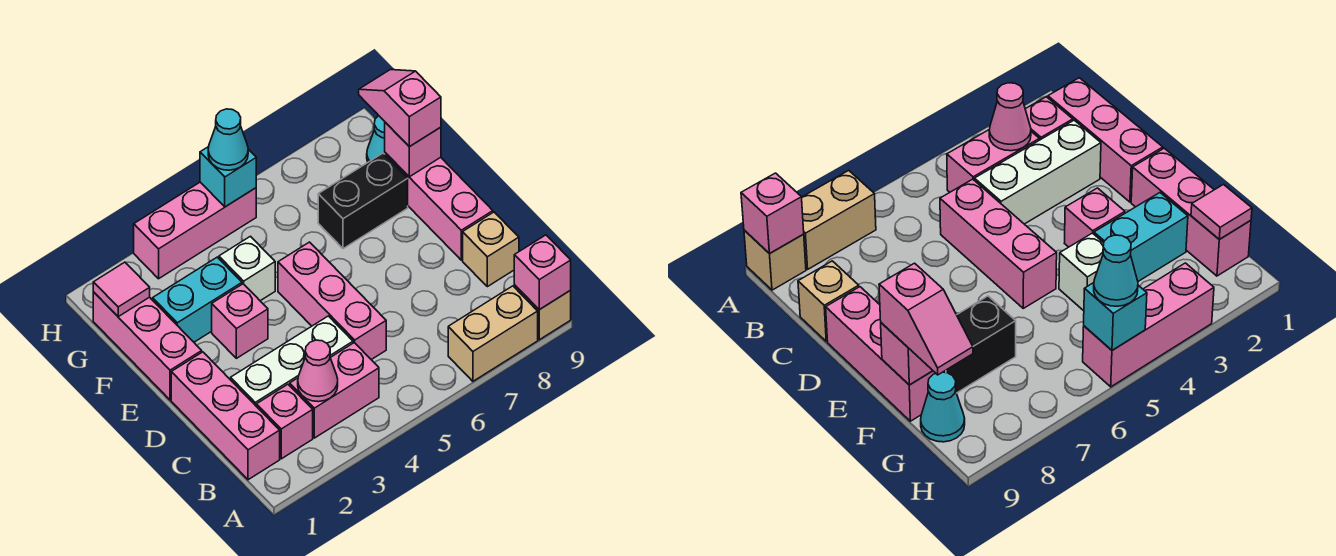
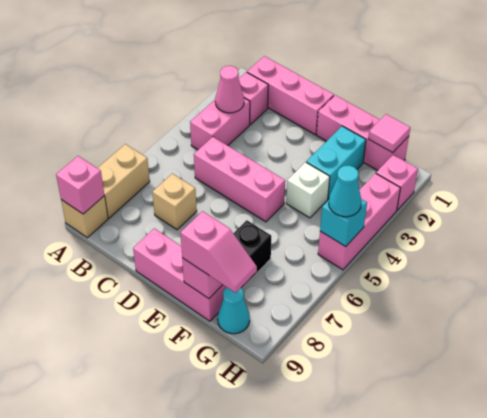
white 1x3 brick [231,316,353,406] -> none
tan 1x1 brick [463,212,519,287] -> tan 1x1 brick moved to [152,174,197,230]
pink 1x1 brick [212,284,268,358] -> pink 1x1 brick moved to [376,155,418,210]

